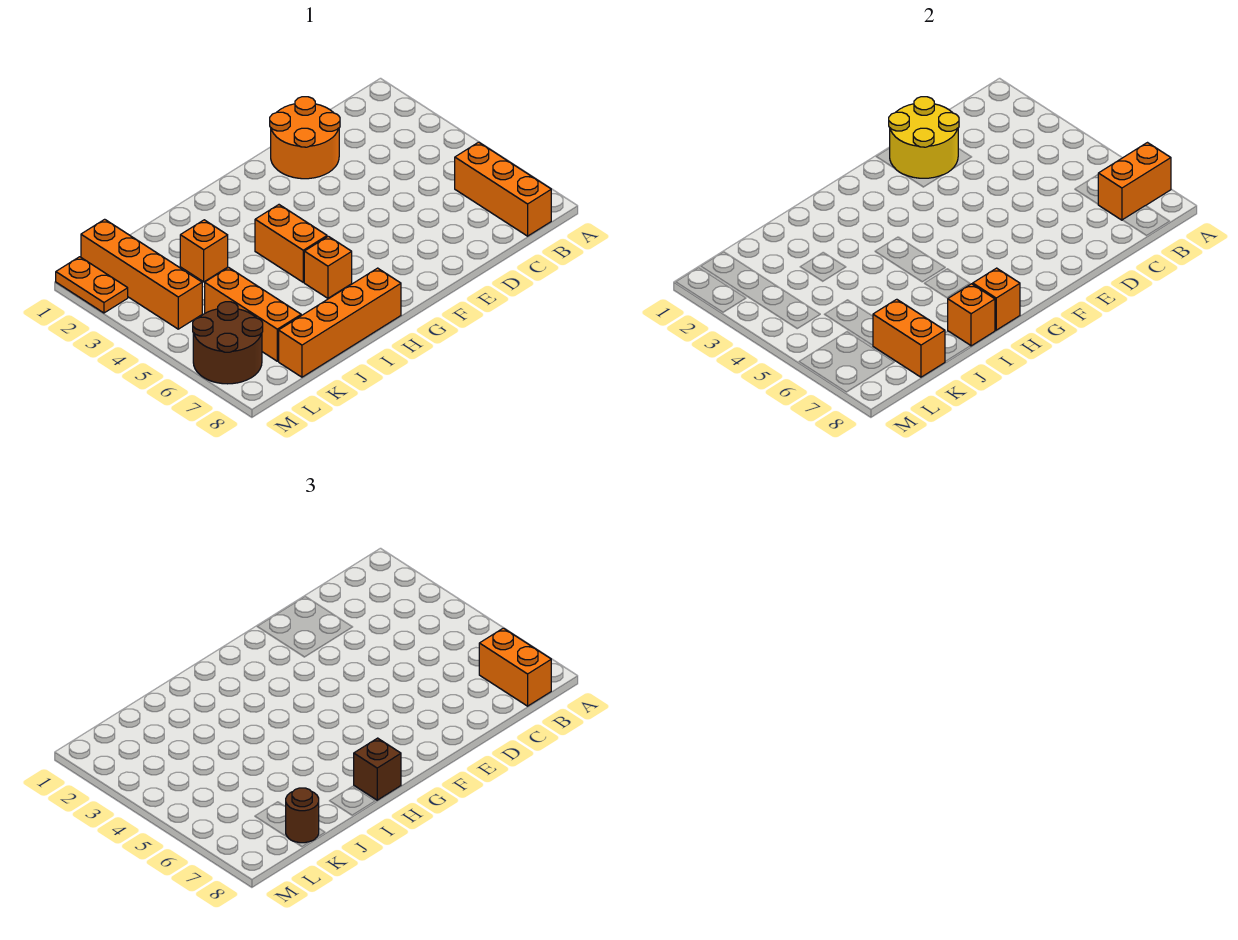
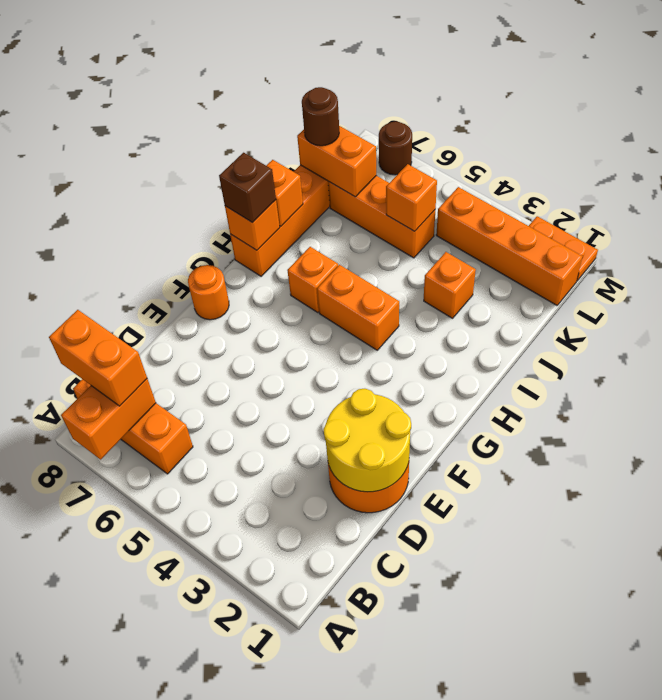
none -> orange 1x1 round brick [188,265,229,320]
none -> orange 1x1 brick [386,164,437,231]
brown 2x2 round brick [193,302,263,384] -> brown 1x1 round brick [379,121,412,175]

